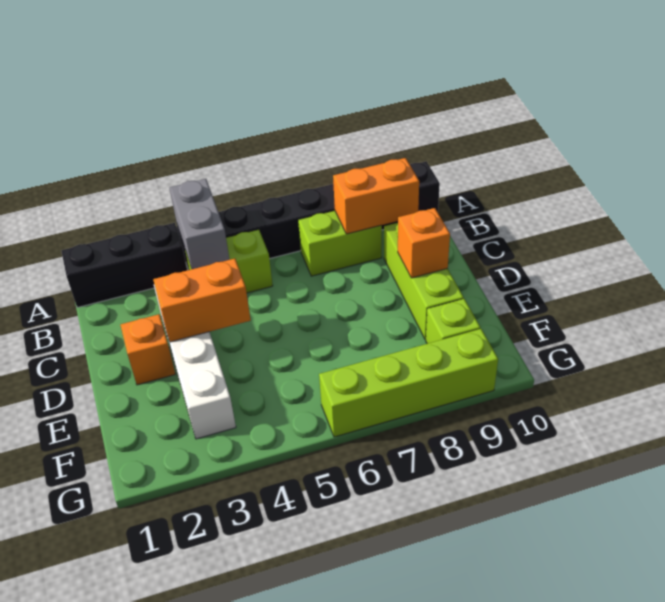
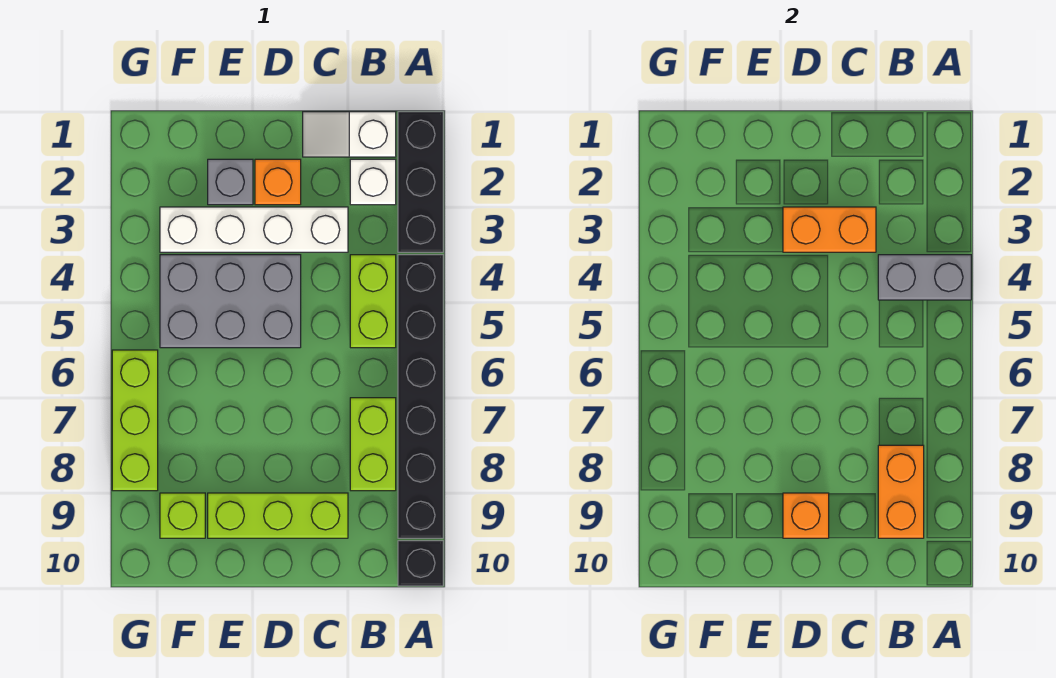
none -> white 1x2 slope [303,112,396,157]
none -> white 1x1 brick [350,159,396,205]
orange 1x2 brick [153,259,251,342] -> orange 1x2 brick turned to [783,207,876,252]
none -> grey 2x3 brick [160,255,301,348]
none -> grey 1x1 brick [208,159,253,205]
lime 1x4 brick [319,329,498,437] -> lime 1x3 brick [112,350,158,491]

